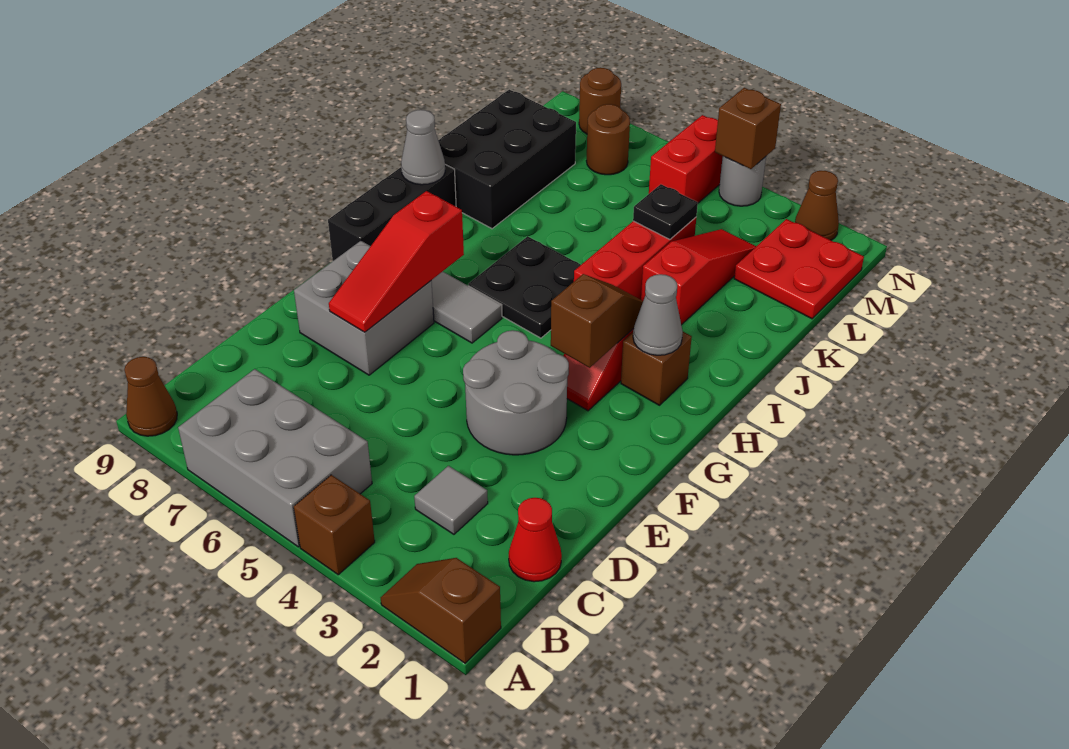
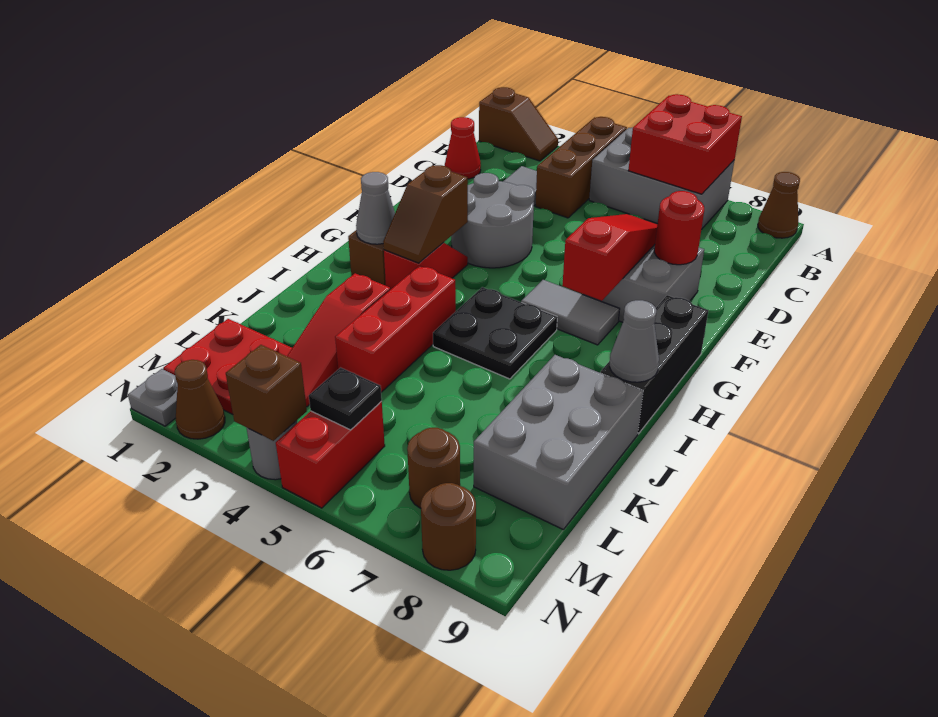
brown 1x1 brick [294,475,375,575] -> brown 1x3 brick [535,117,627,218]
none -> red 2x2 brick [628,94,742,194]
none -> red 1x1 round brick [654,191,704,265]
black 2x3 brick [438,90,576,229] -> grey 2x3 brick [474,355,643,530]
black 1x1 plate [633,184,698,239] -> black 1x1 plate moved to [309,368,382,430]
none -> grey 1x1 plate [128,369,178,426]

